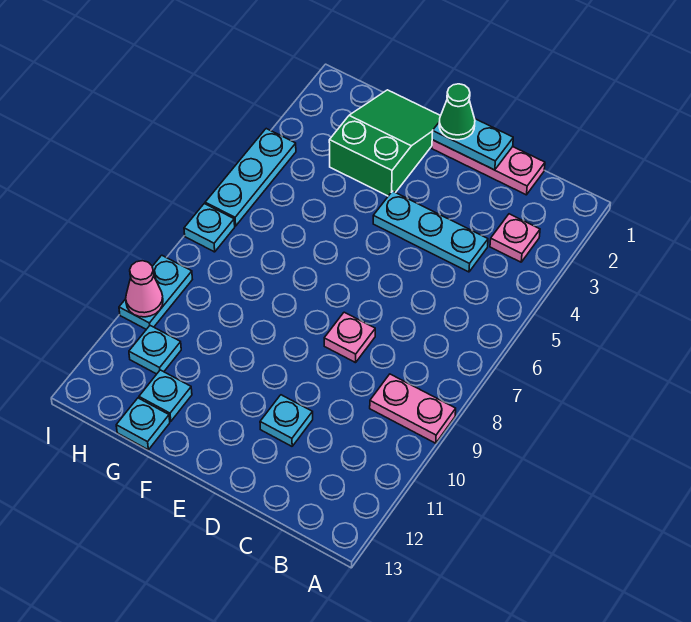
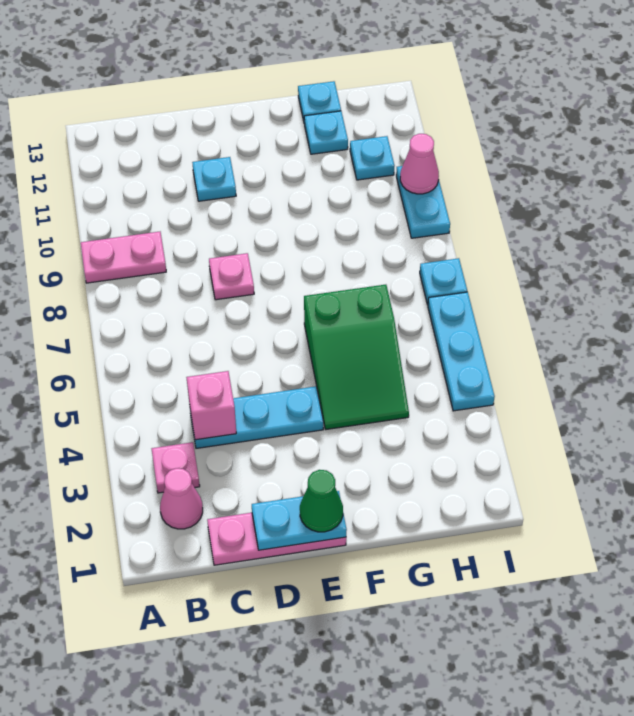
none -> pink 1x1 cone [160,468,203,529]
none -> pink 1x1 brick [186,371,236,440]
green 2x3 slope [329,90,440,196] -> green 2x3 slope moved to [304,285,409,429]

